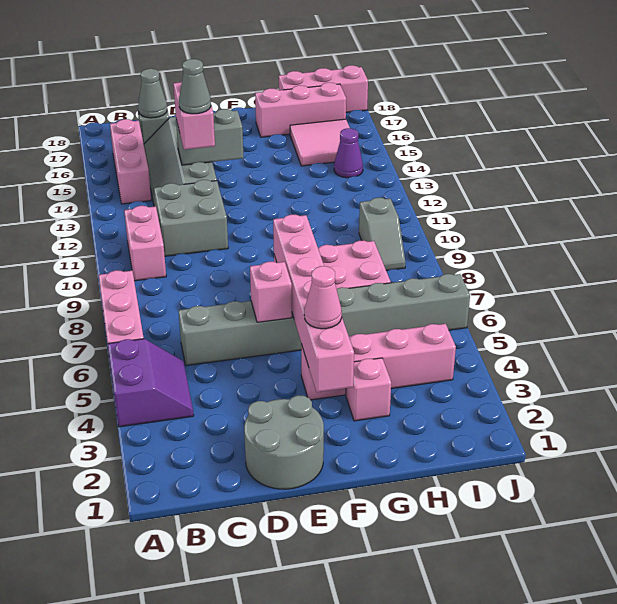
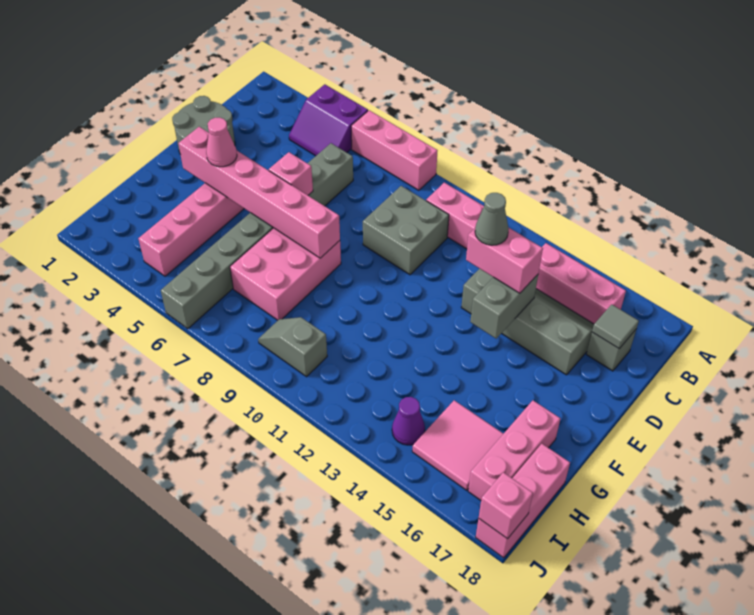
grey 2x2 brick [154,180,228,256] -> grey 2x2 brick moved to [363,186,449,275]
grey 1x1 cone [138,69,167,118] -> grey 1x1 tile [592,304,639,348]
pink 1x1 brick [346,358,391,421] -> pink 1x1 brick moved to [479,472,533,539]

